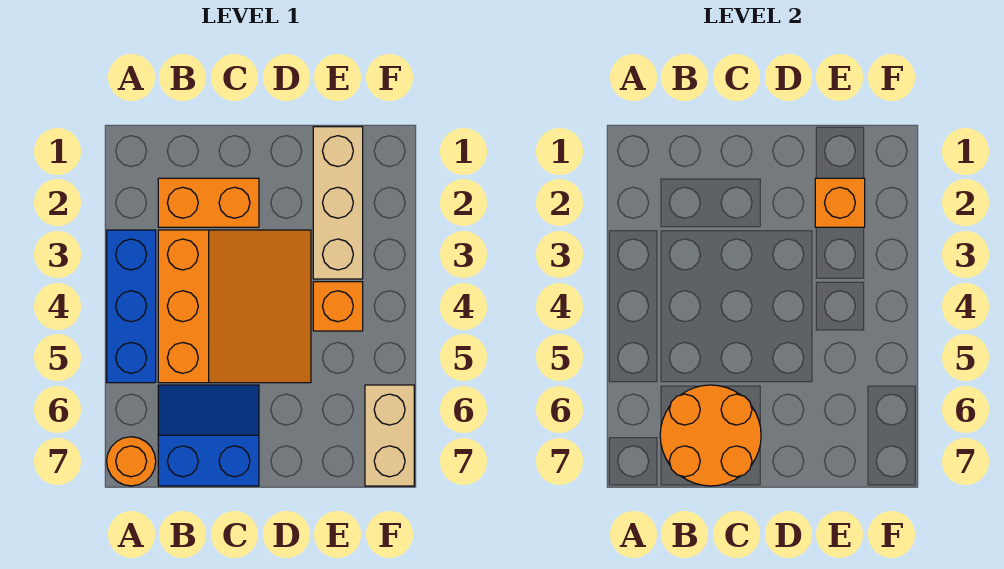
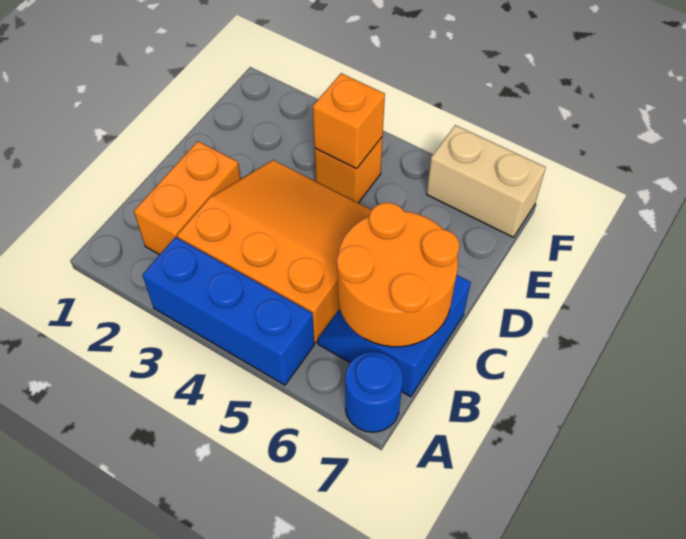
orange 1x1 round brick [107,437,156,486] -> blue 1x1 round brick [345,352,403,432]
tan 1x3 brick [313,127,363,279] -> none
orange 1x1 brick [815,178,865,227] -> orange 1x1 brick moved to [313,73,385,169]

